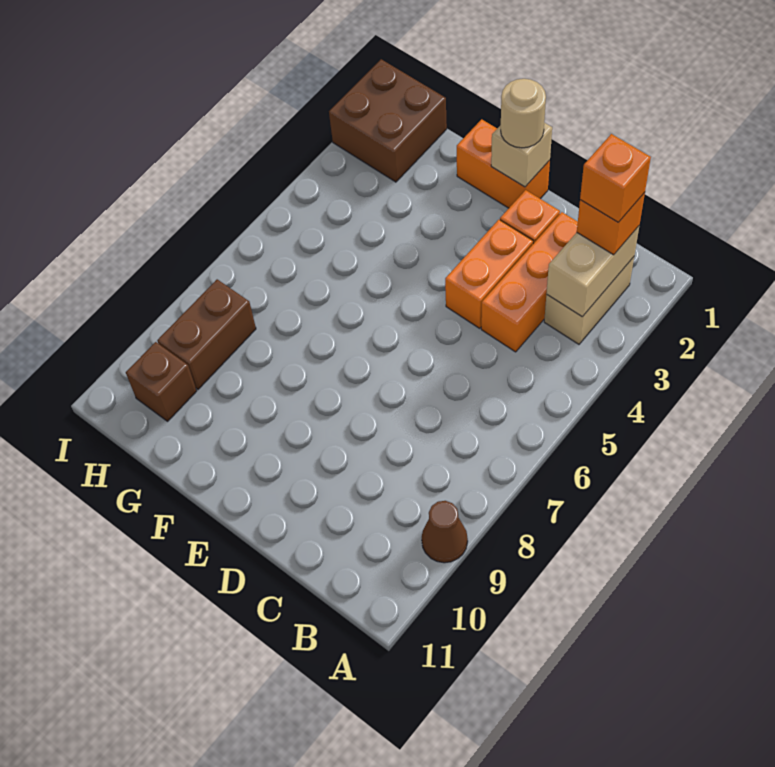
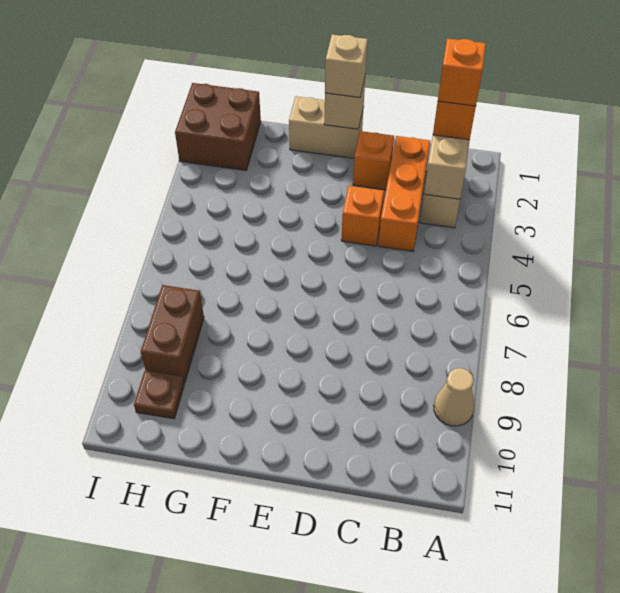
brown 1x1 cone [422,501,468,563] -> tan 1x1 cone [434,368,474,426]
orange 1x2 brick [445,220,533,328] -> orange 1x1 brick [341,186,384,246]
orange 1x2 brick [457,119,550,208] -> tan 1x2 brick [289,96,364,158]
tan 1x1 round brick [501,79,546,148] -> tan 1x1 brick [325,35,368,97]
brown 1x1 brick [126,342,197,421] -> brown 1x1 plate [134,371,184,419]

